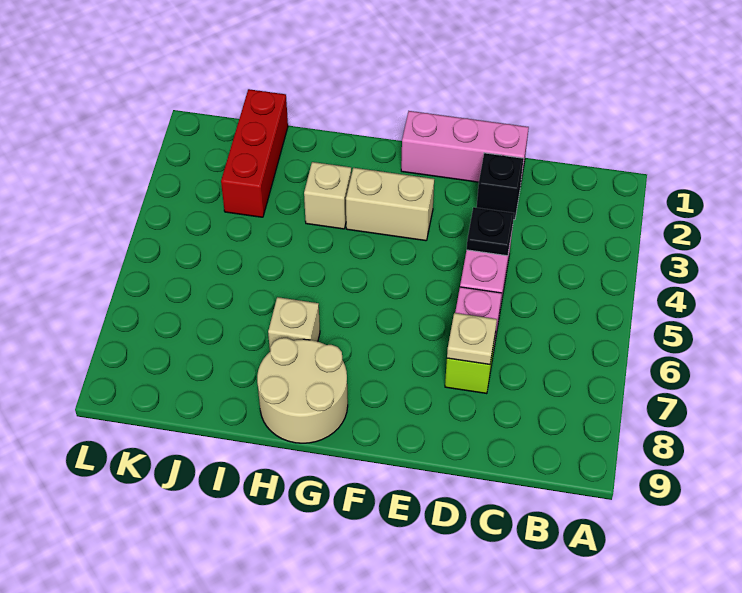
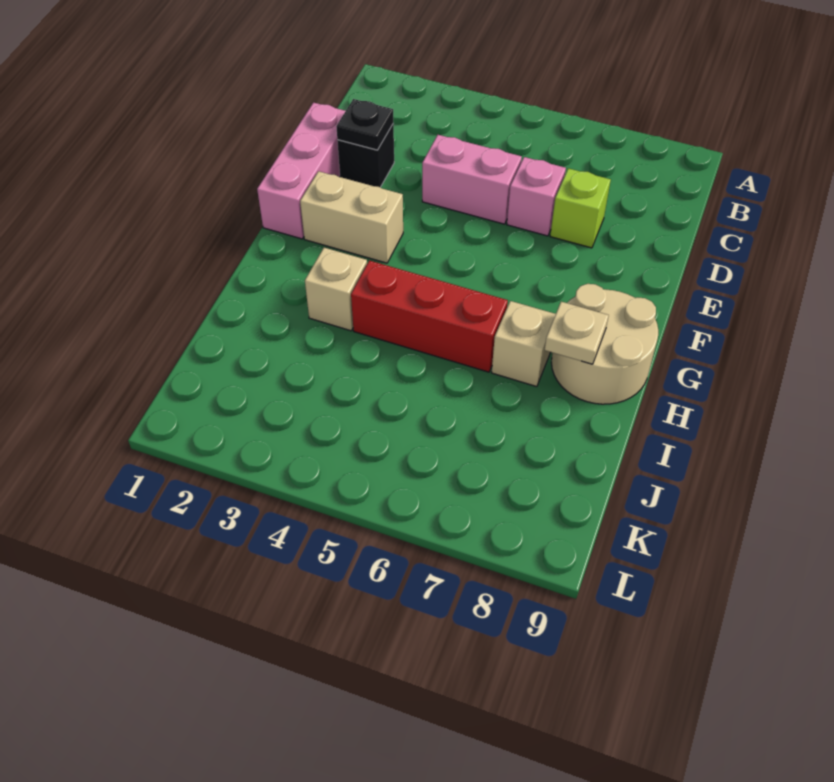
black 1x1 plate [467,207,514,256] -> black 1x1 plate moved to [336,99,393,150]
tan 1x1 plate [447,313,497,365] -> tan 1x1 plate moved to [545,302,609,364]
tan 1x2 brick [346,168,434,241] -> tan 1x2 brick turned to [300,171,403,263]
red 1x3 brick [221,89,288,217] -> red 1x3 brick moved to [351,261,508,372]

